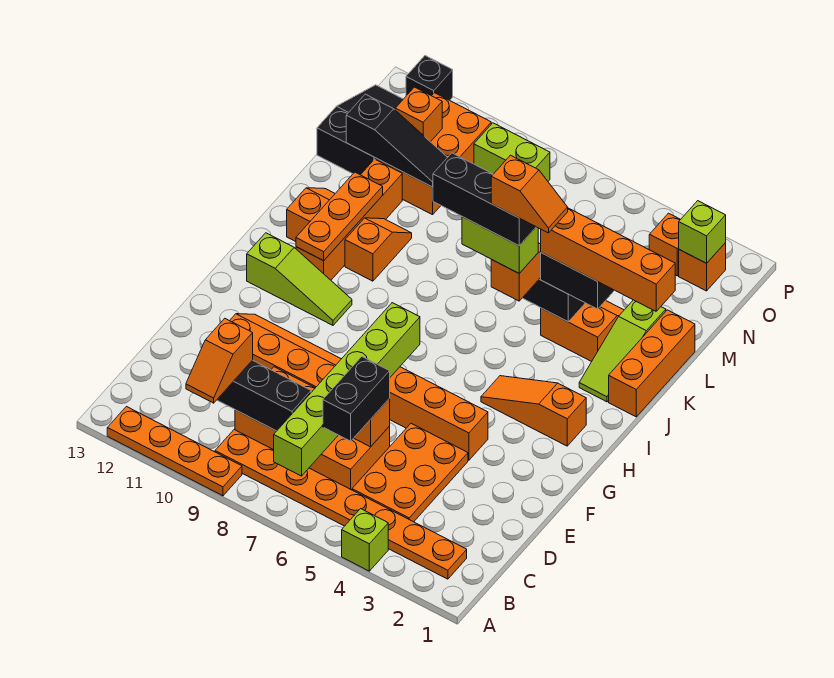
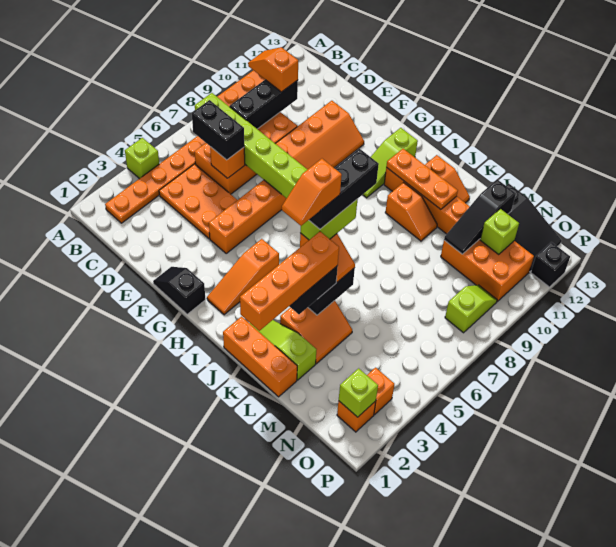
none -> black 1x2 slope [153,267,205,314]
orange 1x3 slope [481,376,586,446] -> orange 1x3 slope turned to [207,239,279,315]
orange 1x1 brick [395,87,442,142] -> lime 1x1 brick [480,209,519,255]
lime 1x2 brick [474,123,550,181] -> lime 1x2 slope [445,285,497,333]

